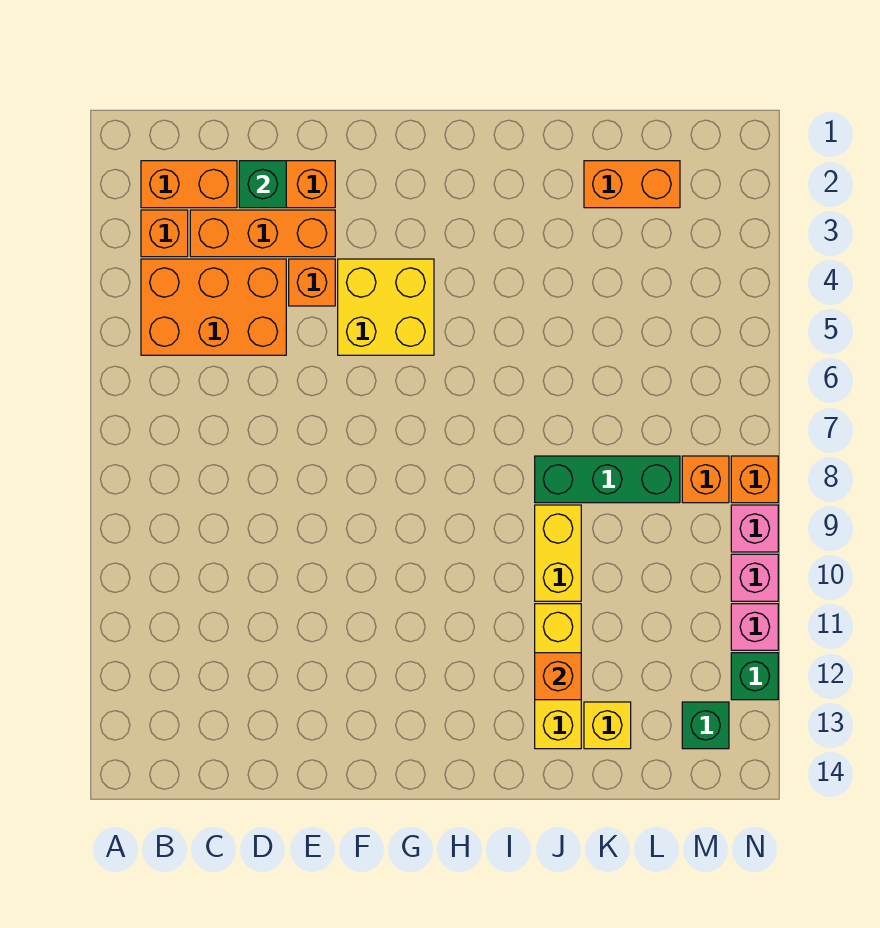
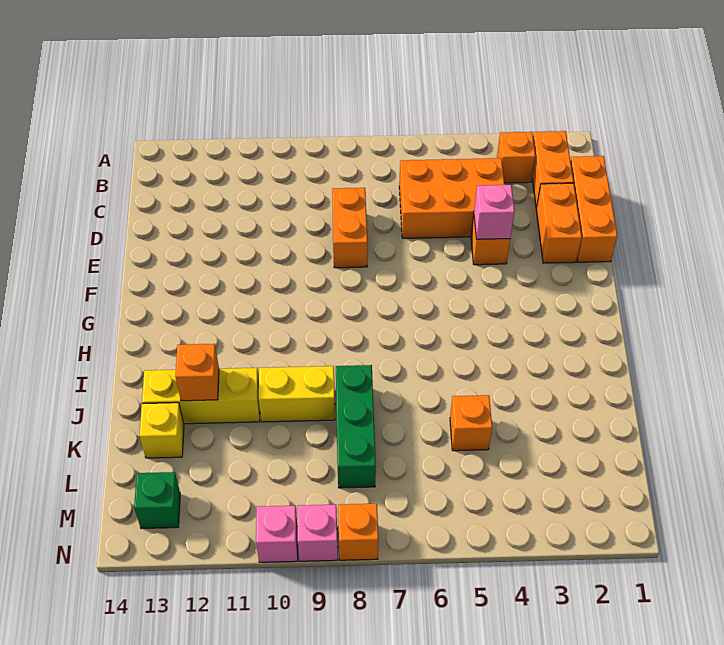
orange 2x3 brick [141,259,286,355] -> orange 2x3 brick turned to [399,158,504,238]
orange 1x3 brick [190,210,335,257] -> orange 1x3 brick moved to [570,156,617,262]
green 1x1 brick [239,161,286,208] -> none
yellow 2x2 brick [338,259,434,355] -> none
orange 1x2 brick [584,161,680,208] -> orange 1x2 brick moved to [332,188,367,268]
orange 1x1 brick [682,456,729,503] -> orange 1x1 brick moved to [450,395,492,451]
pink 1x1 brick [731,604,778,650] -> pink 1x1 brick moved to [474,185,515,239]
green 1x1 brick [731,653,778,700] -> none

